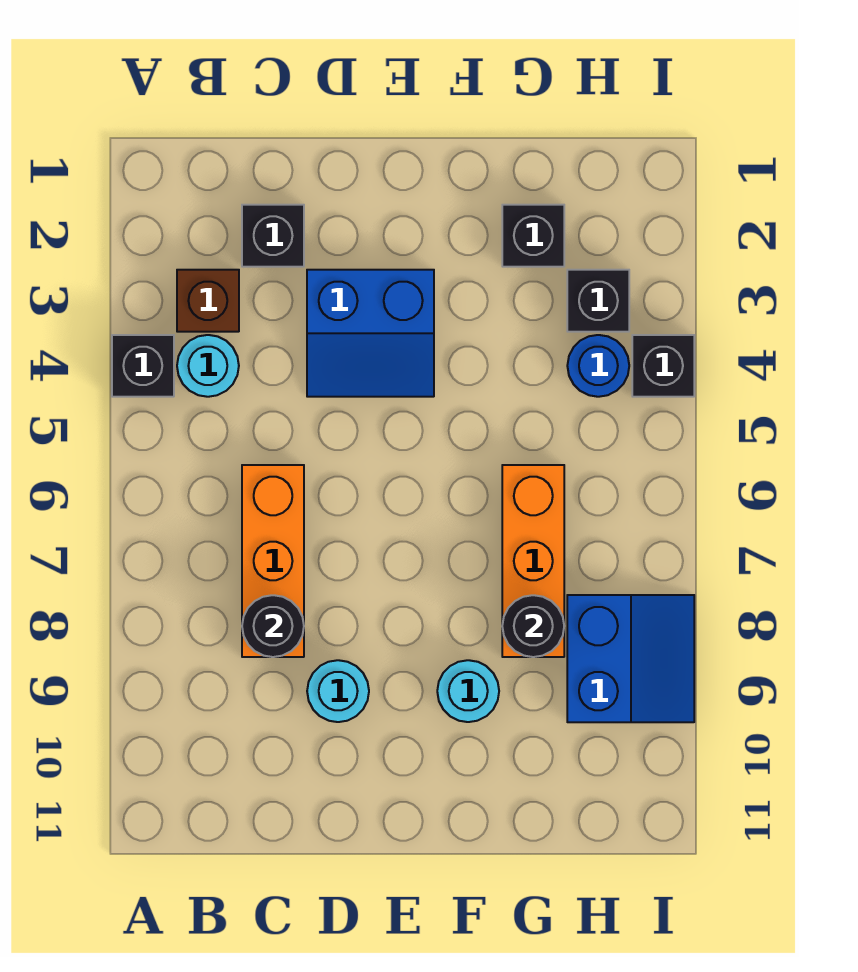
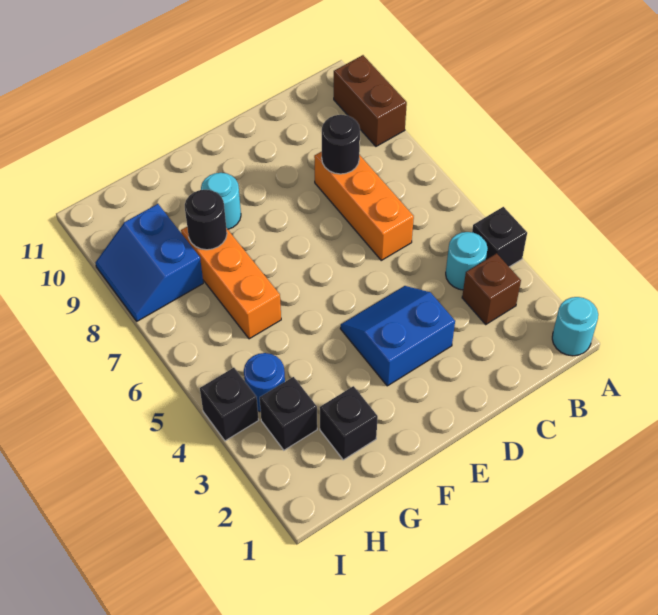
none -> brown 1x2 brick [334,55,407,146]
black 1x1 brick [242,205,304,267] -> none
cyan 1x1 round brick [307,660,369,722] -> cyan 1x1 round brick moved to [552,297,598,356]

